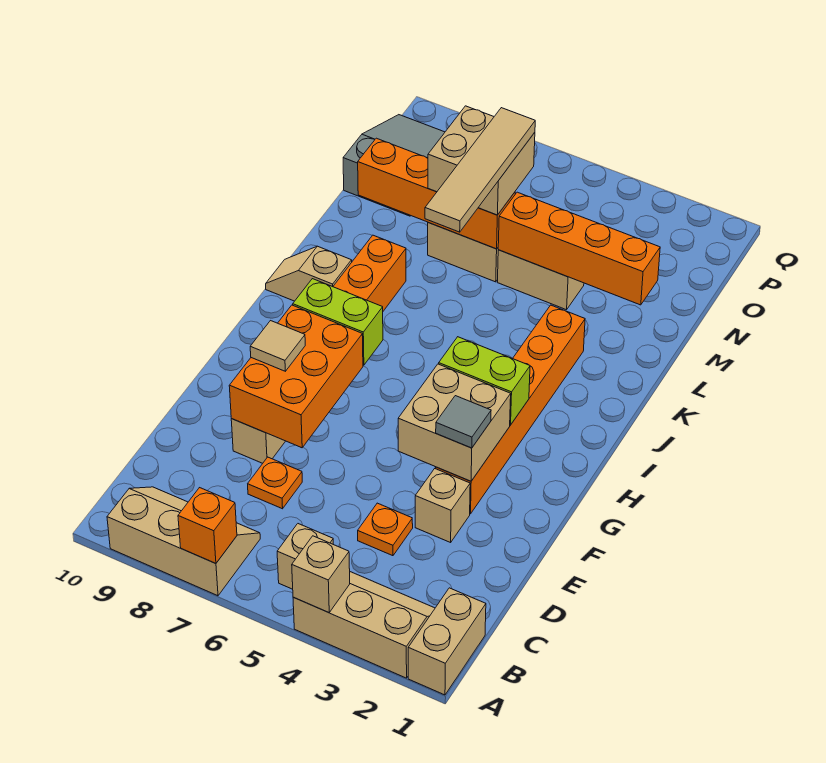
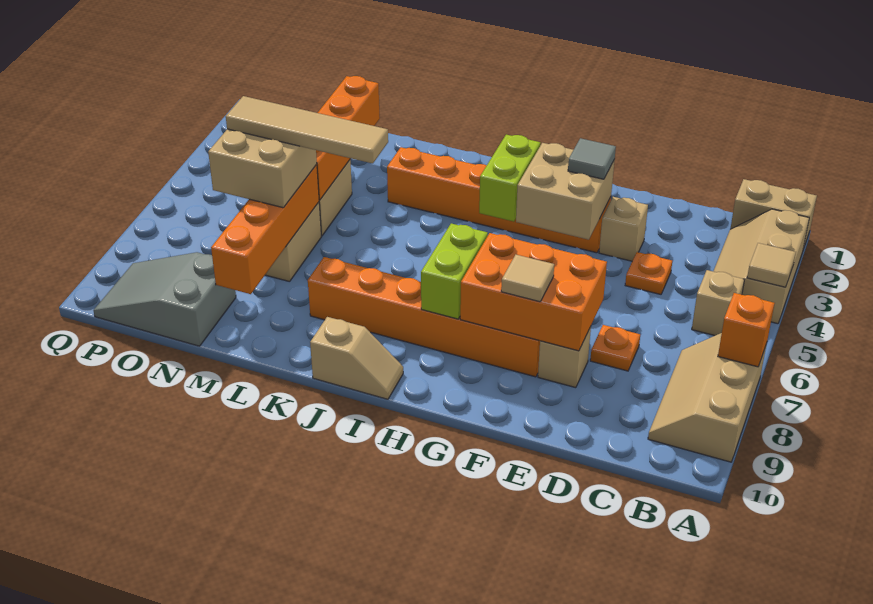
tan 1x1 brick [292,536,350,613] -> tan 1x1 tile [747,243,796,287]
tan 1x2 slope [266,246,352,301] -> tan 1x2 slope turned to [310,317,403,399]

